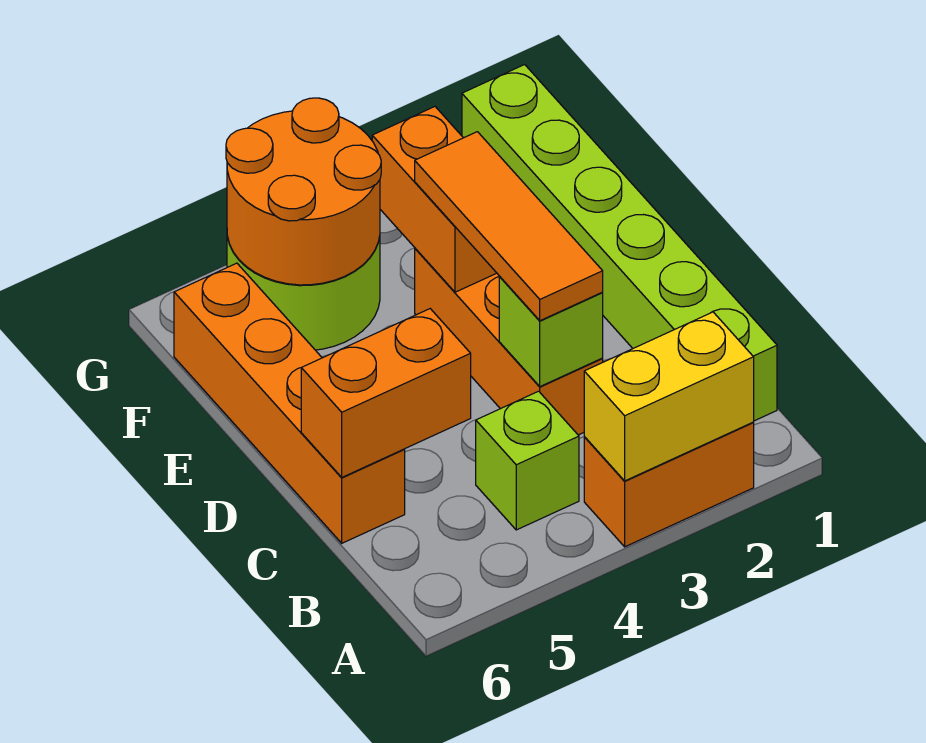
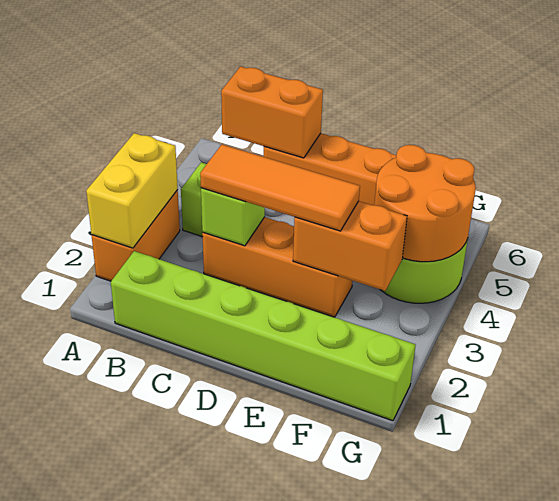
orange 1x2 brick [301,309,471,477] -> orange 1x2 brick turned to [221,66,323,158]

